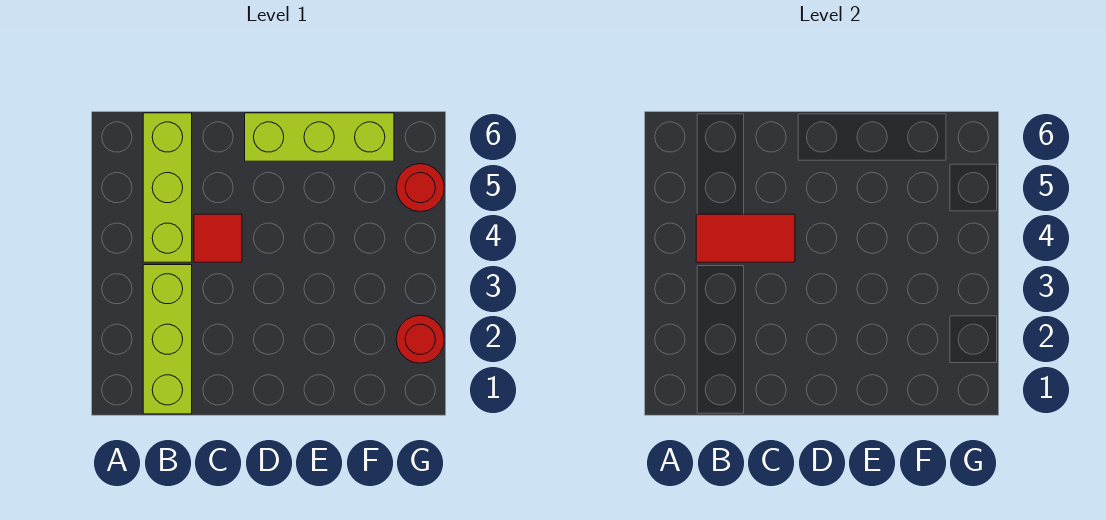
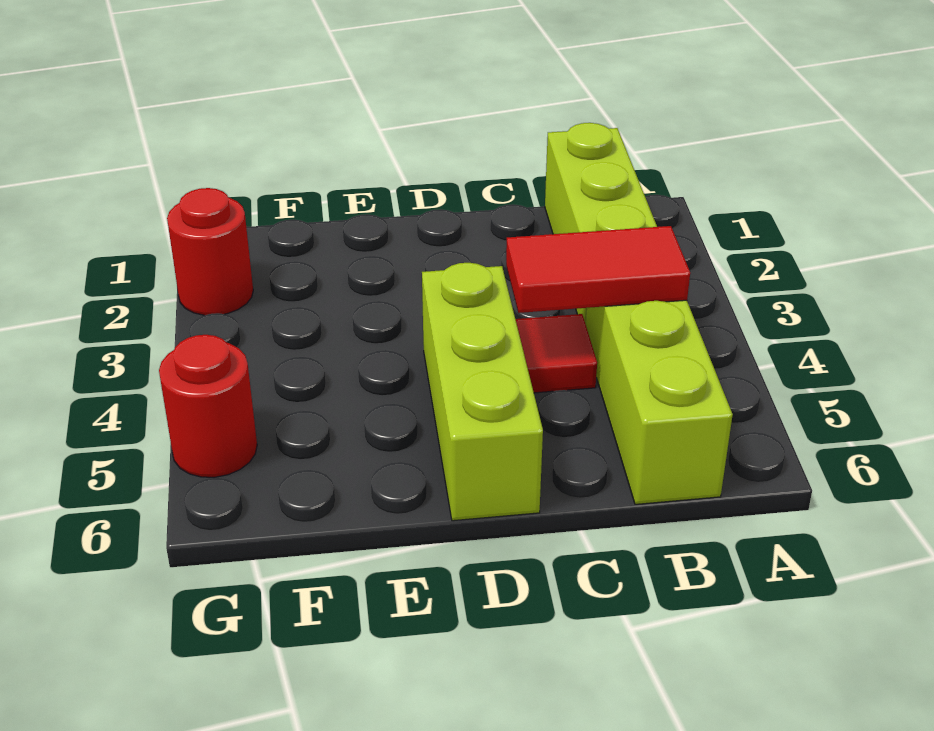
lime 1x3 brick [245,113,394,161] -> lime 1x3 brick turned to [422,263,543,521]

